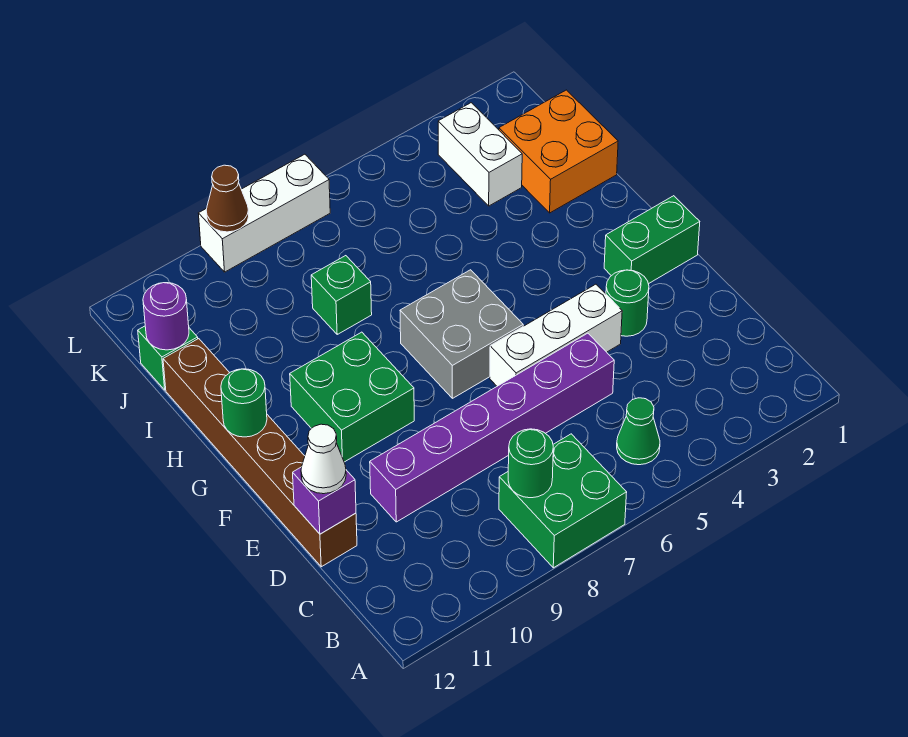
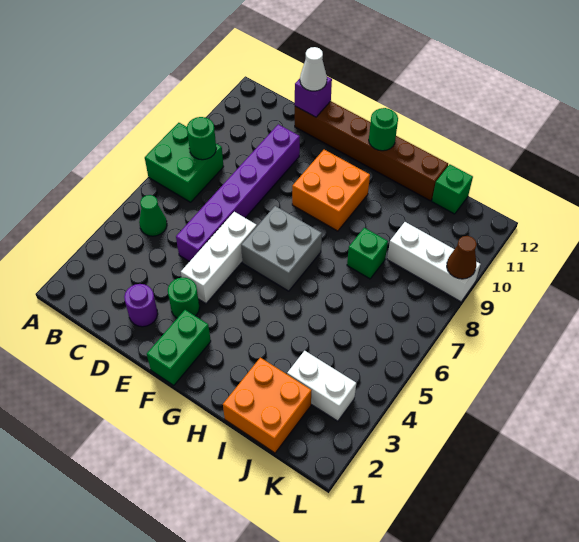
green 2x2 brick [290,332,414,462] -> orange 2x2 brick [292,150,370,231]
purple 1x1 round brick [143,283,189,350] -> purple 1x1 round brick moved to [124,284,158,327]
white 1x3 brick [198,154,330,272] -> white 1x3 brick turned to [387,222,480,302]

